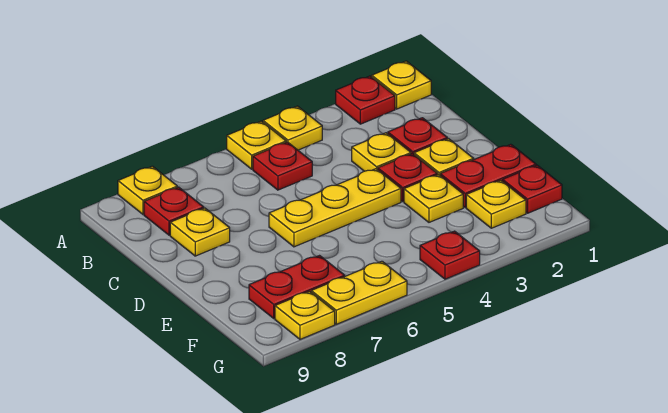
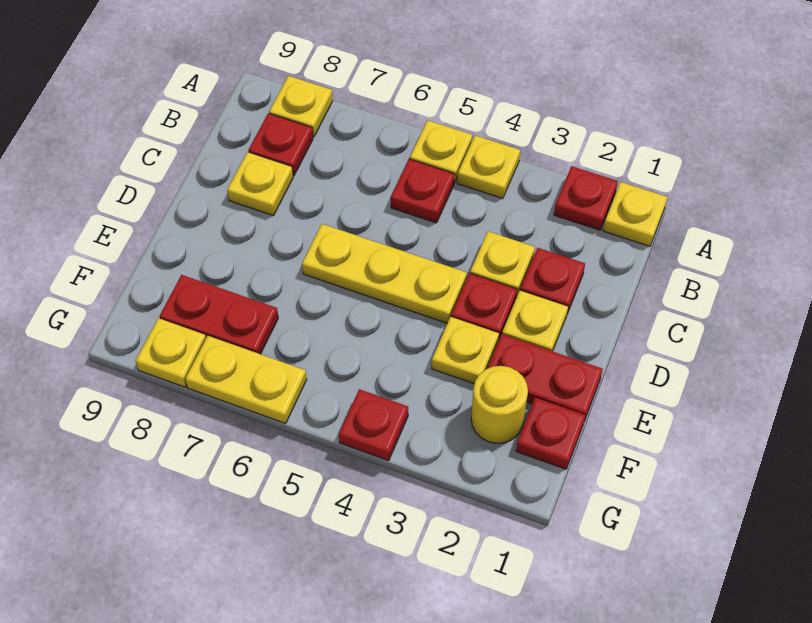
yellow 1x1 plate [466,180,526,228] -> yellow 1x1 round brick [471,366,528,443]

